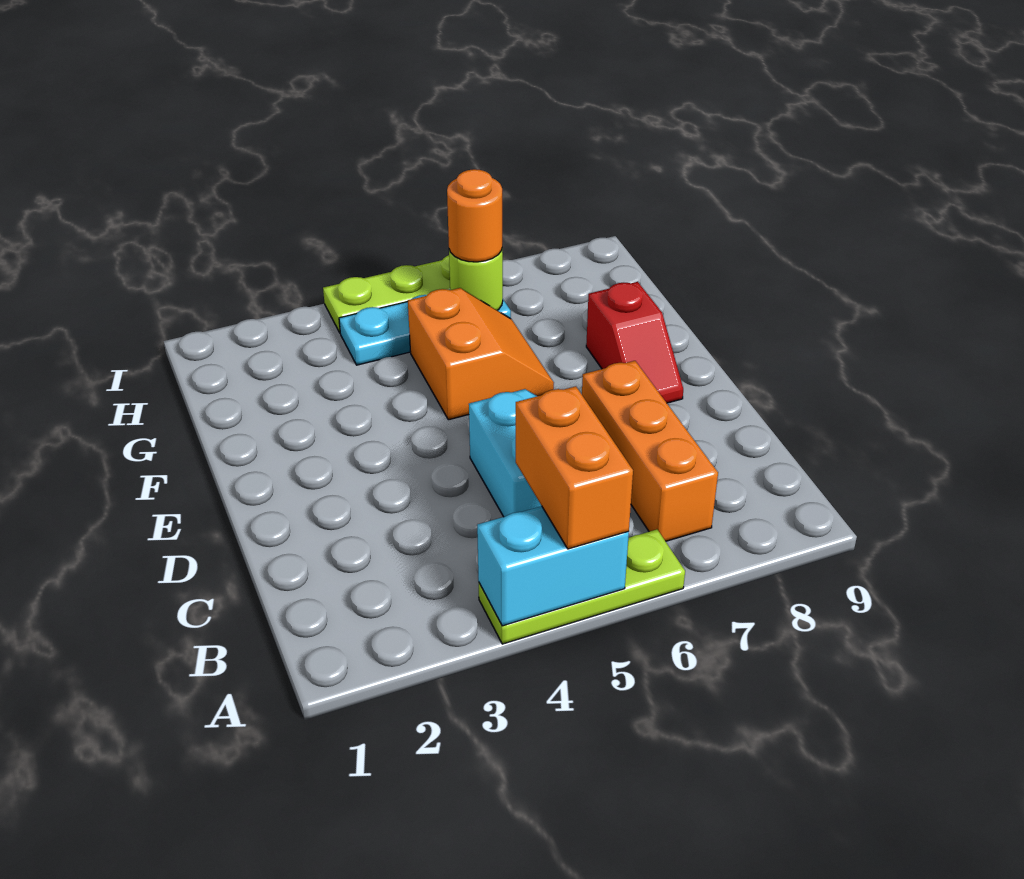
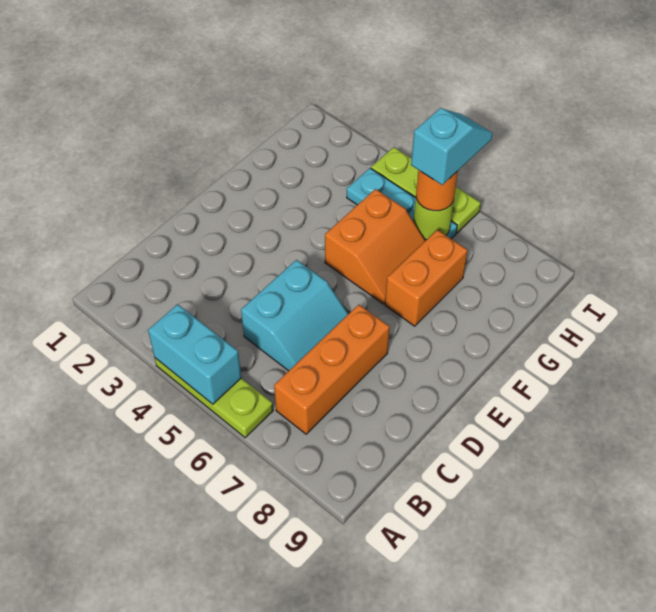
orange 1x2 brick [516,386,633,549] -> orange 1x2 brick moved to [385,230,468,326]
red 1x2 slope [586,282,683,403] -> none
none -> cyan 1x2 slope [411,108,493,185]

